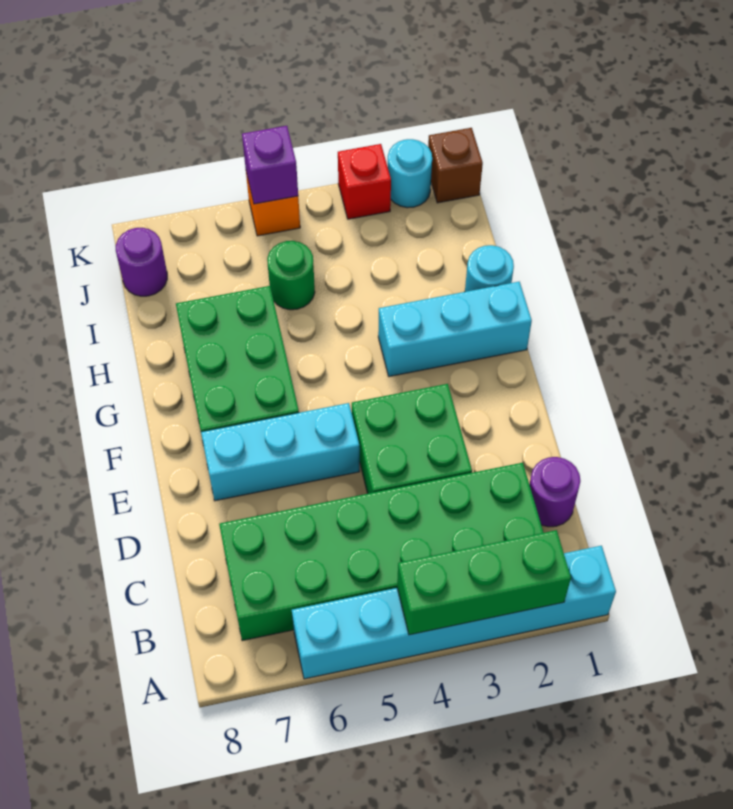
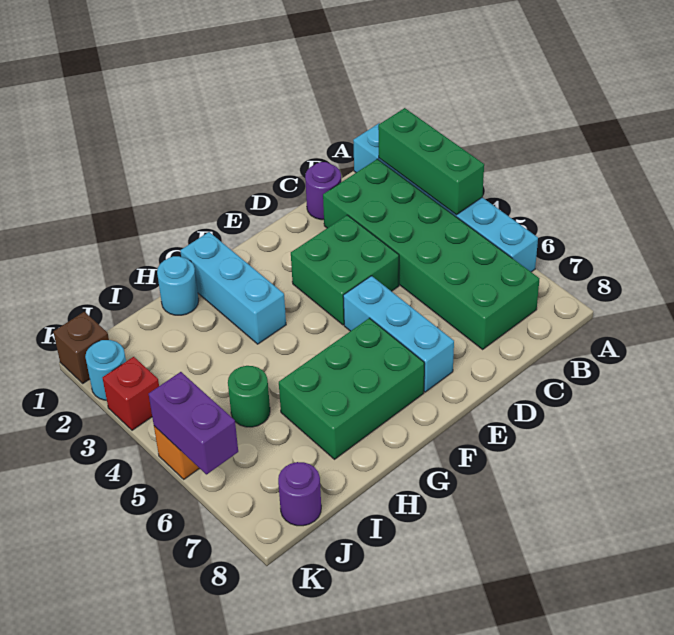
purple 1x1 brick [242,126,298,204] -> purple 1x2 brick [149,372,238,475]

